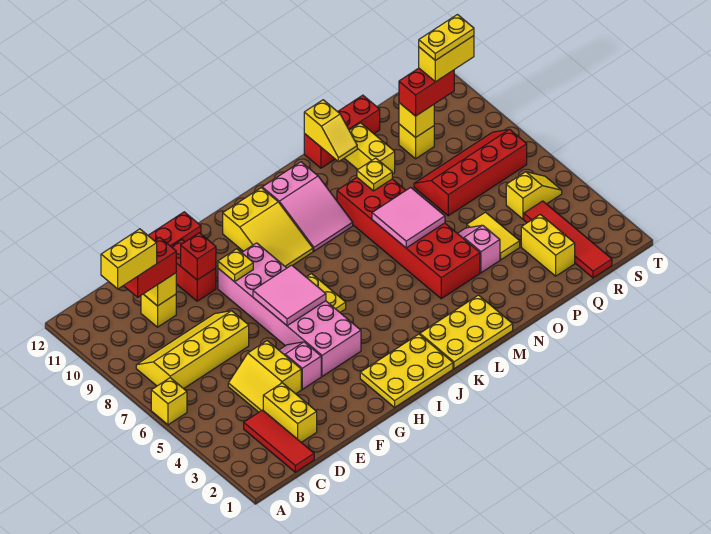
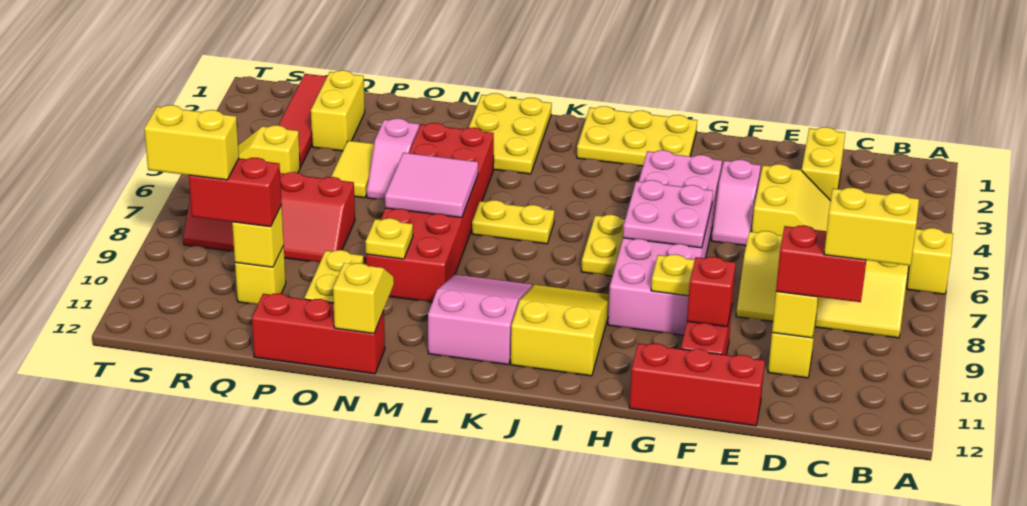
red 1x3 tile [244,410,314,472] -> none
pink 2x2 tile [253,265,326,326] -> pink 2x2 plate [623,180,713,248]
yellow 2x3 plate [420,295,513,369] -> yellow 2x3 plate turned to [469,93,552,174]
yellow 1x2 plate [419,15,474,60] -> yellow 1x2 plate moved to [472,200,555,244]

